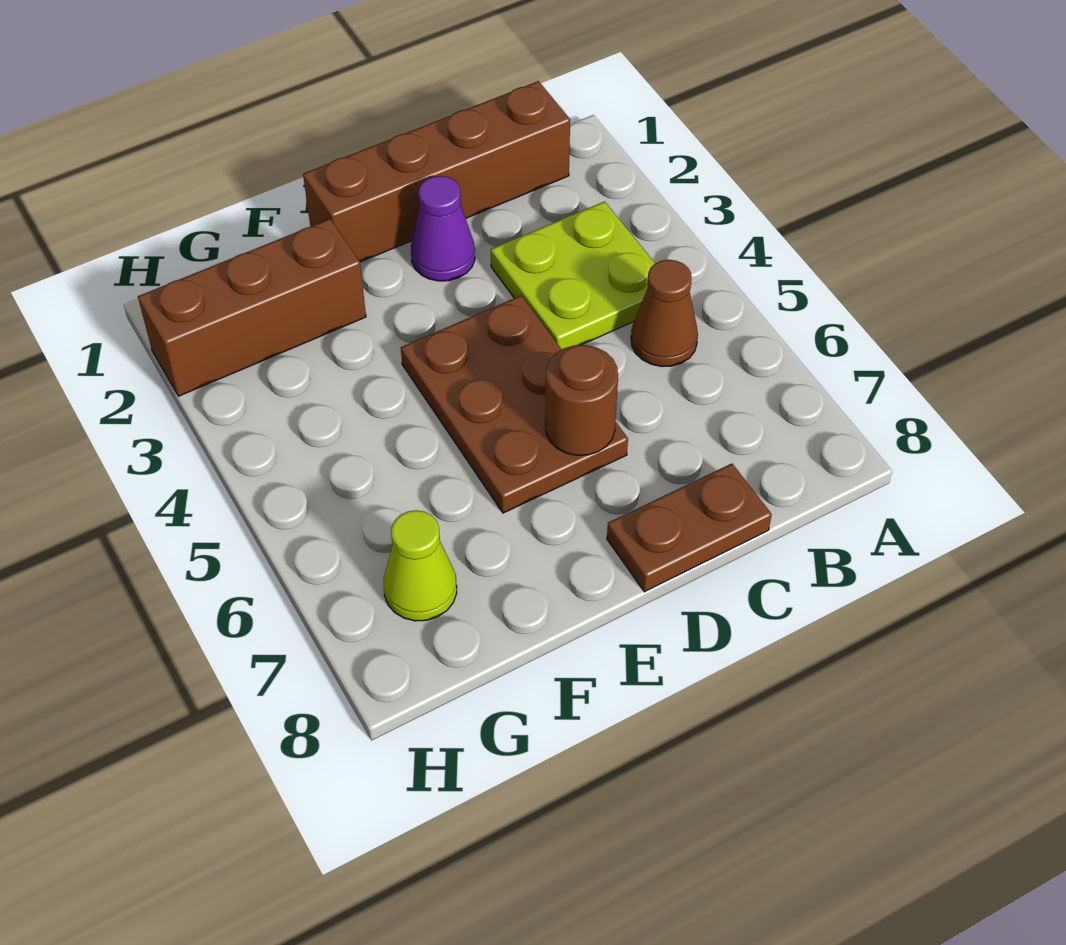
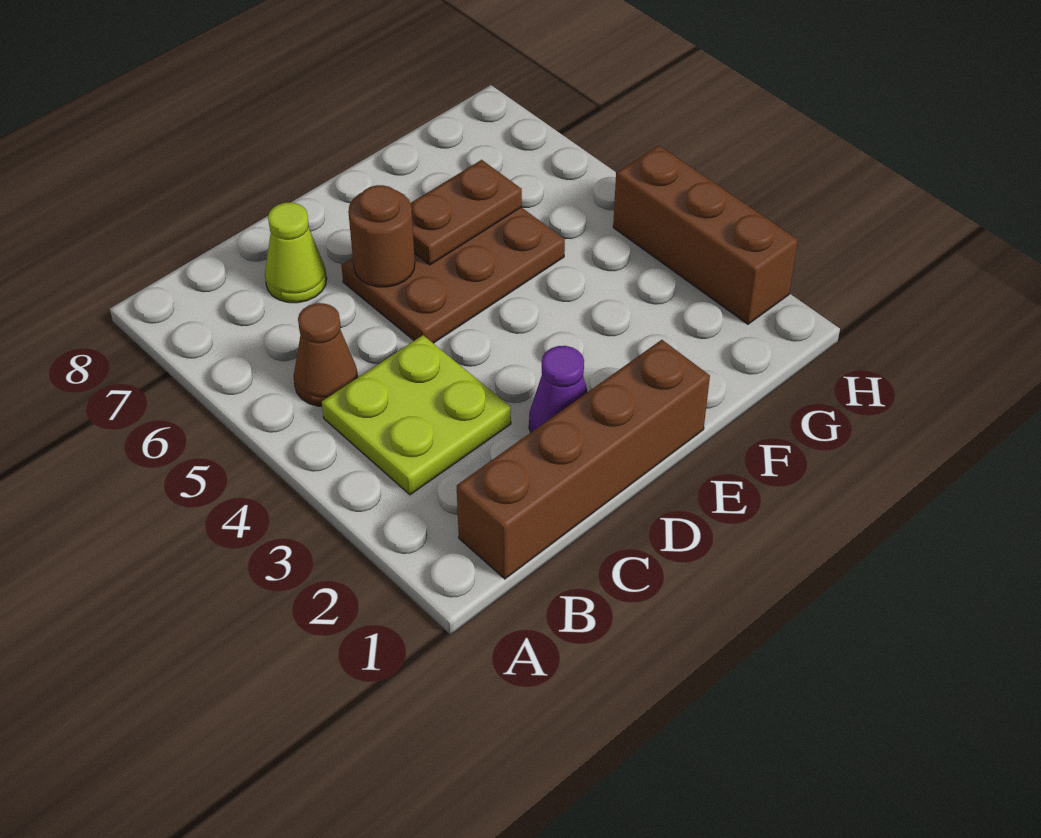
brown 1x2 plate [607,464,772,592] -> brown 1x2 plate moved to [410,160,522,265]
brown 2x3 plate [401,296,628,513] -> brown 2x3 plate turned to [341,207,565,343]
brown 1x3 brick [138,219,366,396] -> brown 1x3 brick turned to [613,145,798,324]
lime 1x1 cone [384,510,457,621] -> lime 1x1 cone moved to [265,203,327,303]

